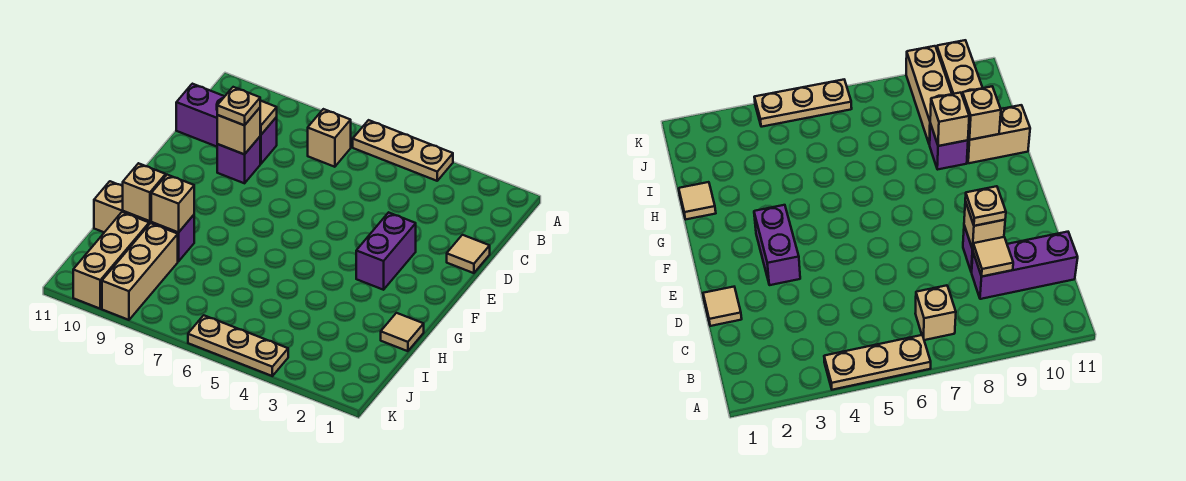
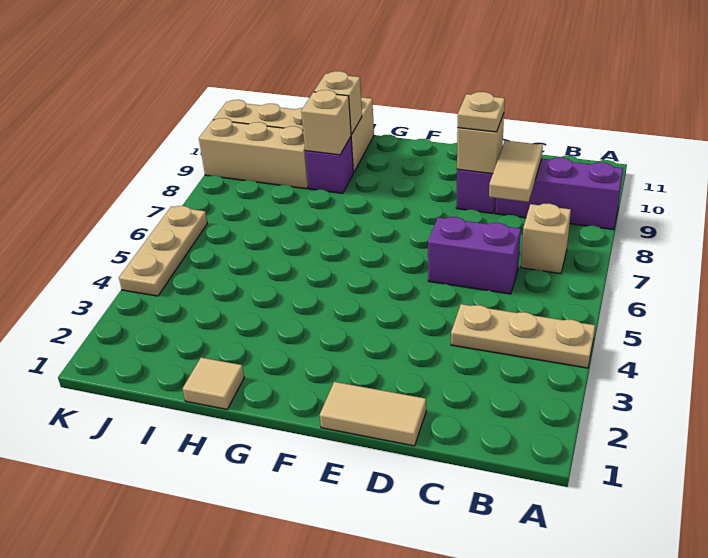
tan 1x3 plate [353,120,453,181] -> tan 1x3 plate turned to [451,304,595,368]
purple 1x3 brick [176,84,277,164] -> purple 1x3 brick turned to [495,158,623,230]
tan 1x1 tile [260,101,277,135] -> tan 1x2 tile [489,141,543,202]
tan 1x1 tile [447,235,490,273] -> tan 1x2 tile [320,382,426,446]
purple 1x2 brick [356,212,416,290] -> purple 1x2 brick moved to [428,217,521,294]

